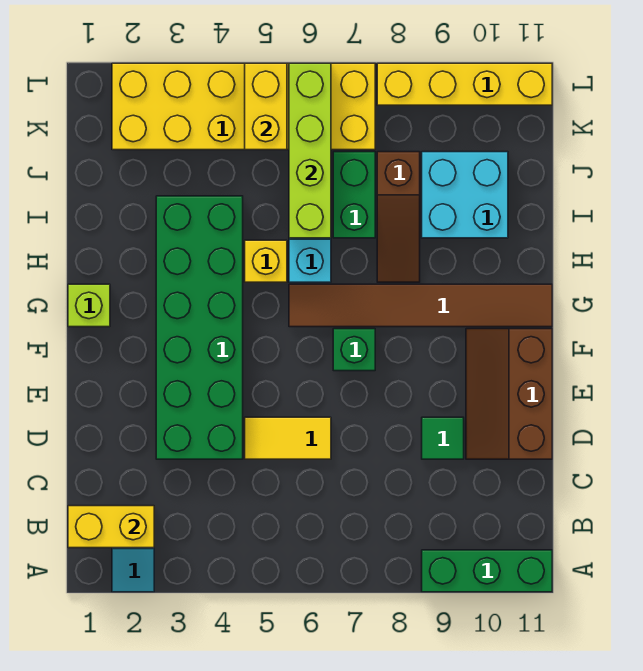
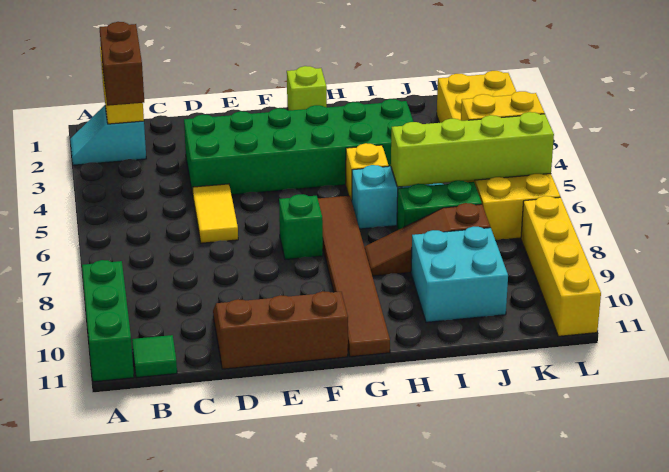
none -> brown 1x2 brick [99,22,144,106]
green 1x1 tile [422,417,464,459] -> green 1x1 tile moved to [132,335,177,378]

